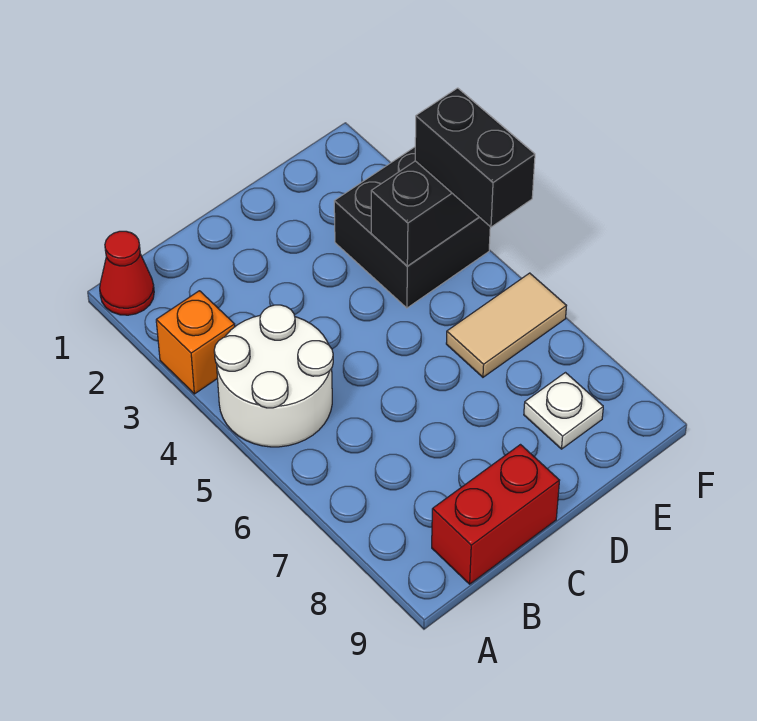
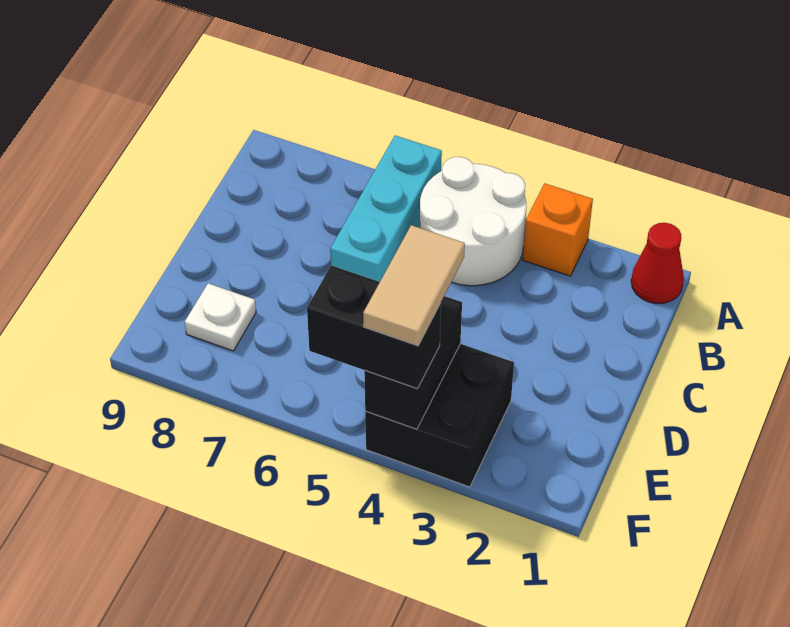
none -> cyan 1x3 brick [330,136,442,282]
red 1x2 brick [432,445,559,584] -> none
tan 1x2 tile [446,273,566,377] -> tan 1x2 tile moved to [363,225,465,346]

